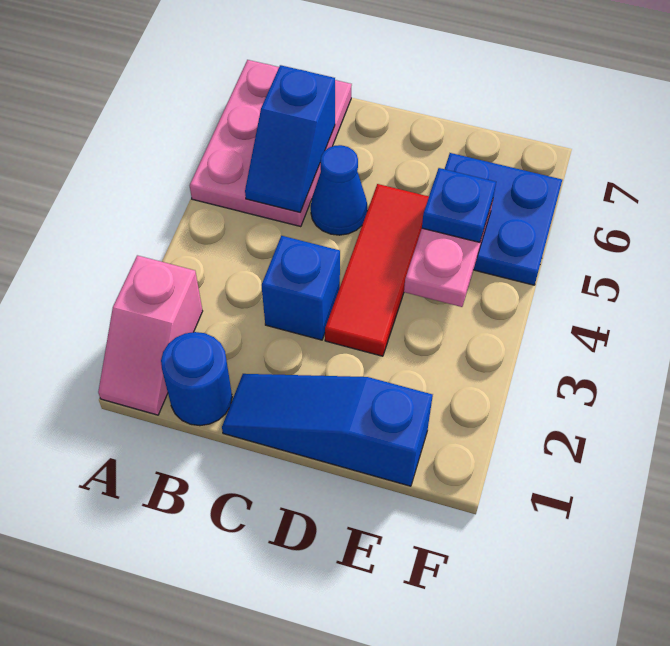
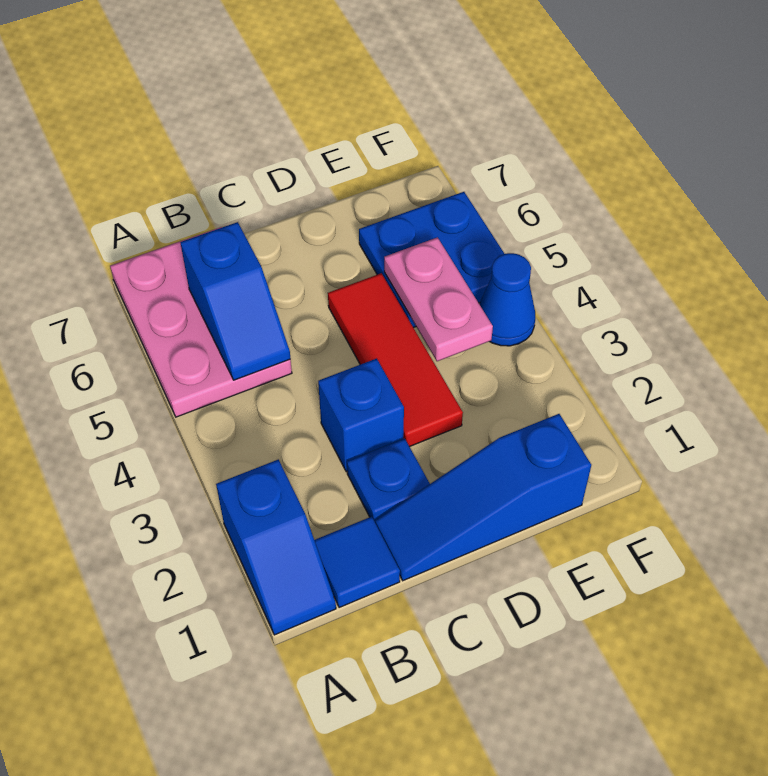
pink 1x2 slope [98,255,203,415] -> blue 1x2 slope [216,460,336,635]
blue 1x1 round brick [161,332,232,426] -> blue 1x1 tile [314,517,400,607]
blue 1x1 cone [311,145,367,235] -> blue 1x1 cone moved to [479,253,535,346]
blue 1x1 plate [422,168,496,242] -> blue 1x1 plate moved to [347,438,430,521]

